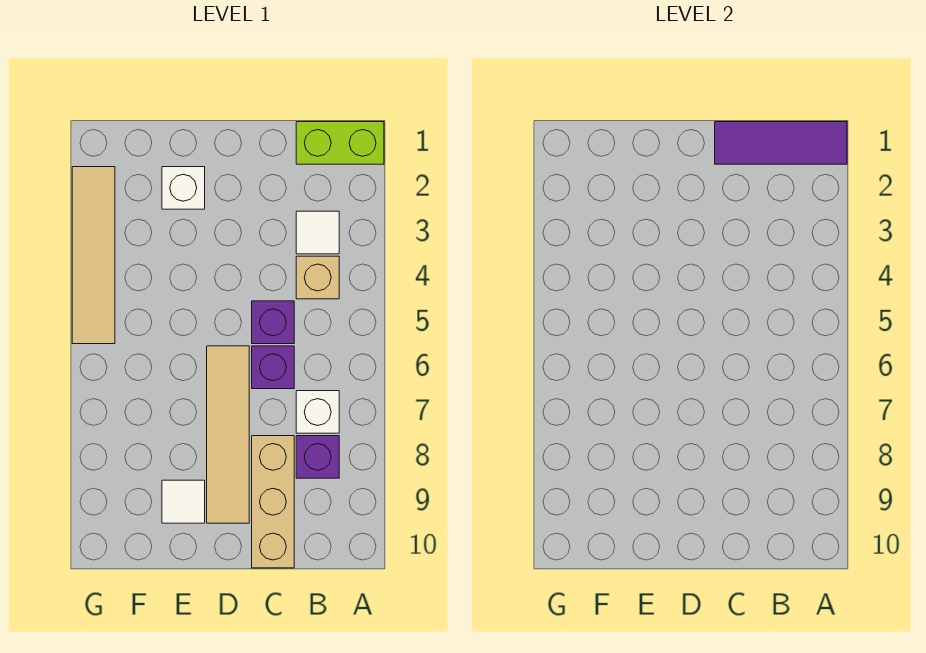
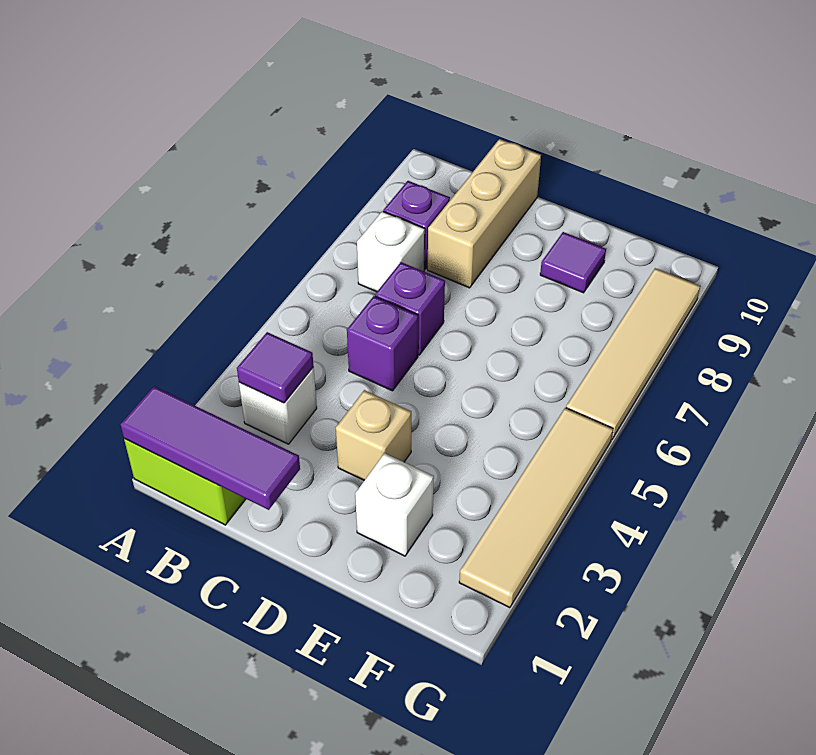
white 1x1 tile [296,211,339,254] -> white 1x1 brick [239,367,317,444]
none -> purple 1x1 tile [237,332,314,403]
tan 1x1 brick [296,256,339,299] -> tan 1x1 brick moved to [336,390,411,480]
tan 1x4 tile [207,346,249,523] -> tan 1x4 tile moved to [566,268,700,440]
white 1x1 tile [162,480,205,523] -> purple 1x1 tile [540,232,606,293]

